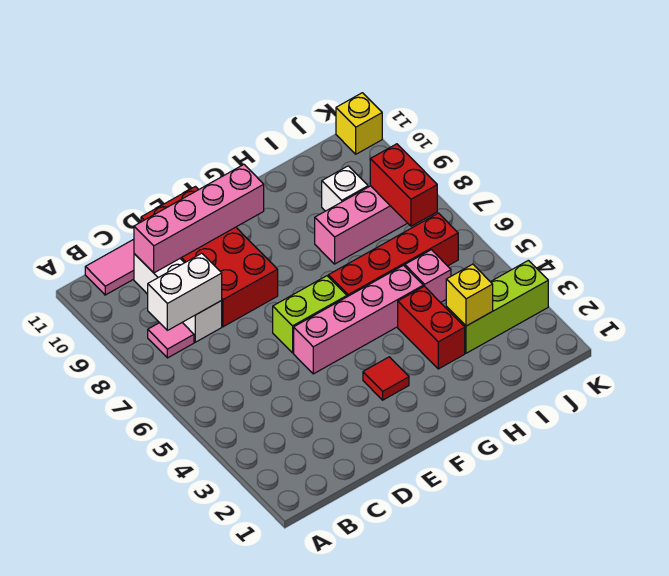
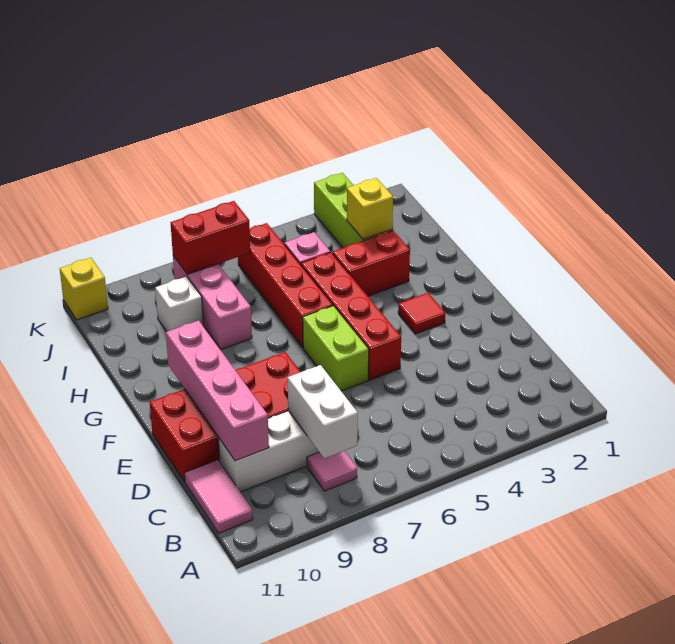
pink 1x4 brick [294,265,423,374] -> red 1x4 brick [301,252,401,380]

